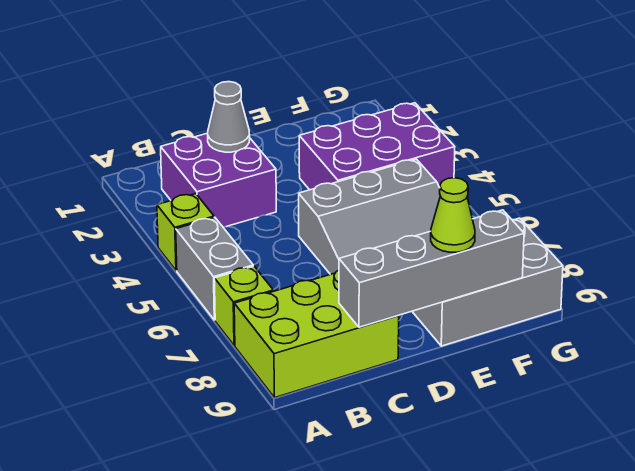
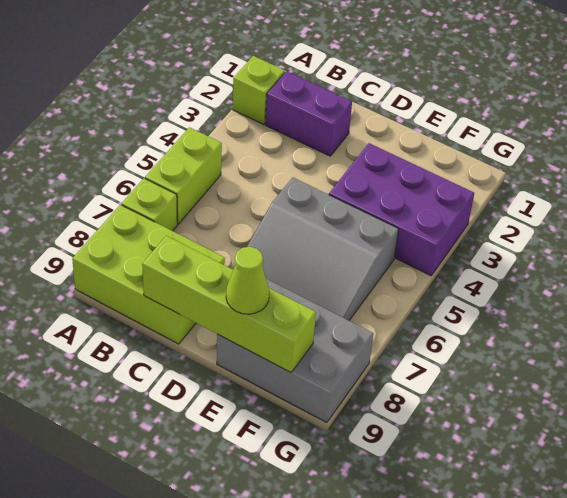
lime 1x1 brick [157,194,214,271] -> lime 1x1 brick moved to [233,56,285,124]
grey 1x2 brick [176,217,253,320] -> lime 1x2 brick [145,127,222,224]
purple 2x2 brick [161,133,276,227] -> purple 1x2 brick [265,71,352,156]
grey 1x1 cone [208,82,250,152] -> none
grey 1x4 brick [339,210,524,327] -> lime 1x4 brick [142,236,316,372]

